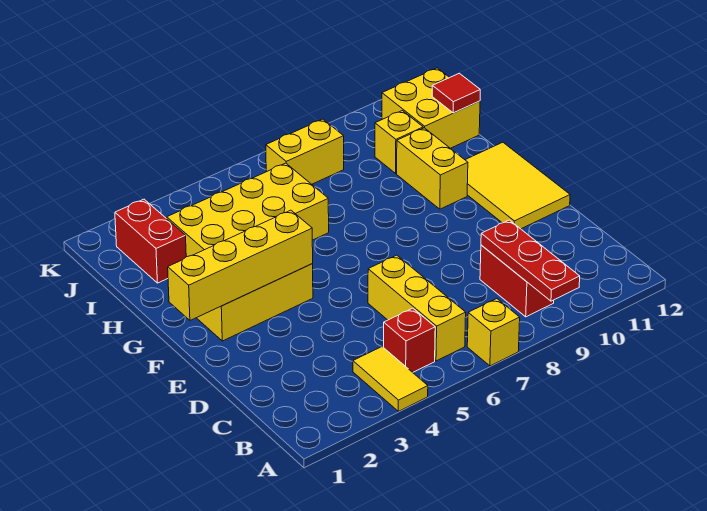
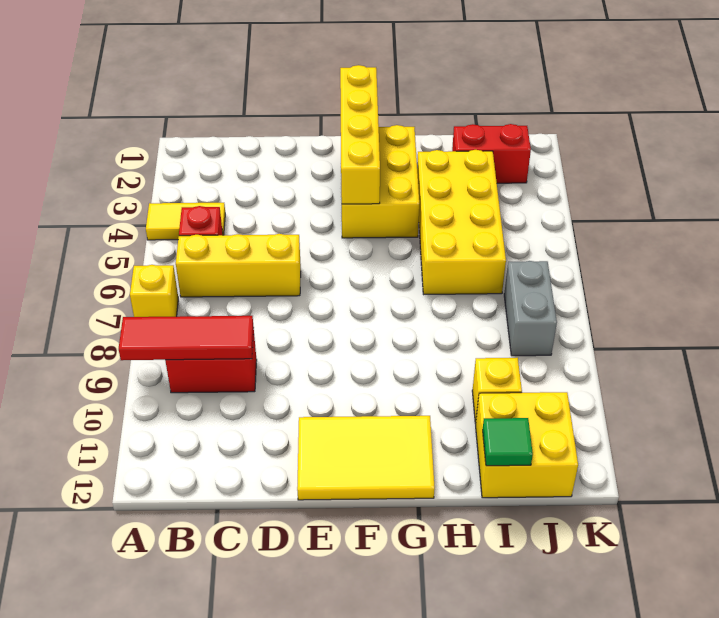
red 1x3 plate [481,220,580,301] -> red 1x3 tile [119,316,254,360]
yellow 1x2 brick [397,128,468,209] -> none
red 1x1 tile [432,73,480,113] -> green 1x1 tile [483,418,533,466]
yellow 1x2 brick [266,119,344,184] -> grey 1x2 brick [504,261,557,356]

